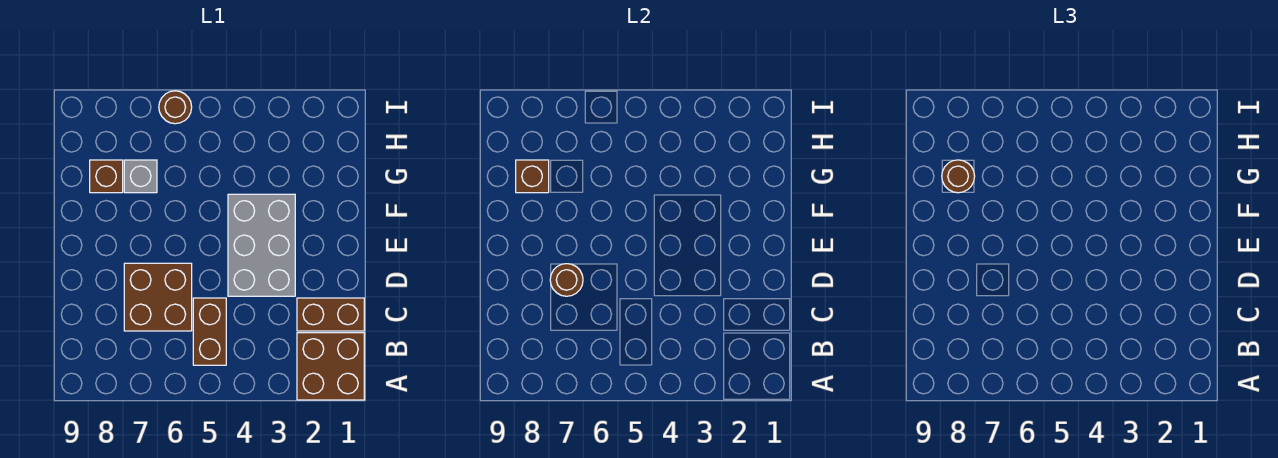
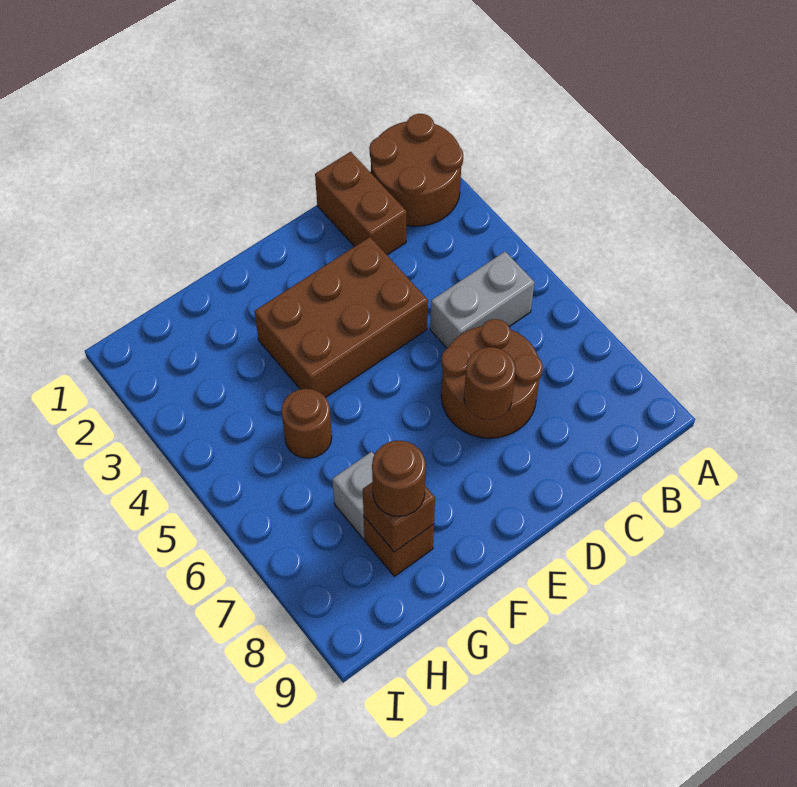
brown 2x2 brick [297,333,364,400] -> brown 2x2 round brick [369,114,463,226]
brown 1x2 brick [193,298,226,365] -> grey 1x2 brick [430,252,535,348]
brown 2x2 brick [124,263,192,331] -> brown 2x2 round brick [441,319,543,438]
grey 2x3 brick [228,194,295,296] -> brown 2x3 brick [254,237,428,397]
brown 1x1 round brick [159,91,192,124] -> brown 1x1 round brick moved to [281,389,332,458]

